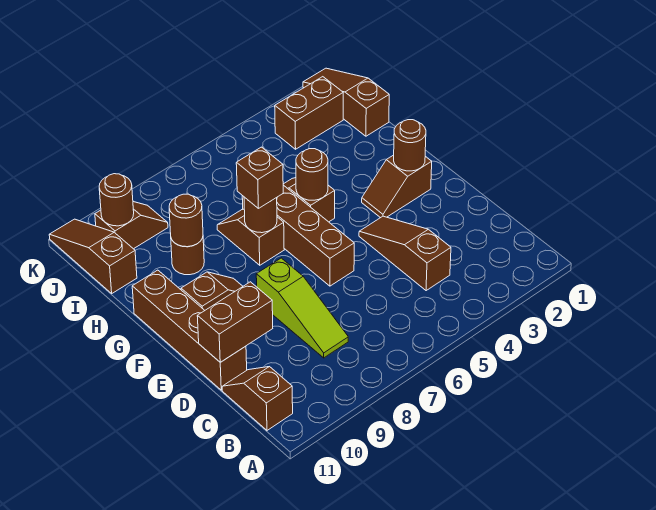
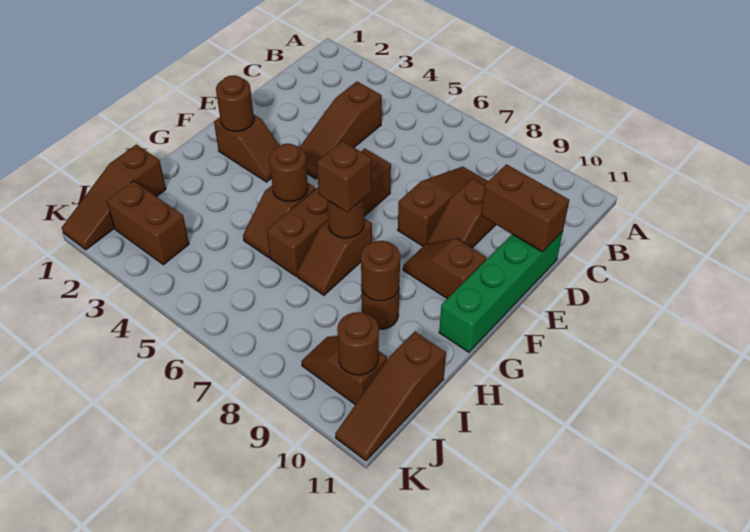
brown 1x2 slope [222,367,293,430] -> brown 1x2 slope moved to [426,179,496,248]
lime 1x3 slope [256,258,348,358] -> brown 1x3 slope [398,167,488,246]
brown 1x4 brick [132,270,247,390] -> green 1x4 brick [439,231,563,352]

